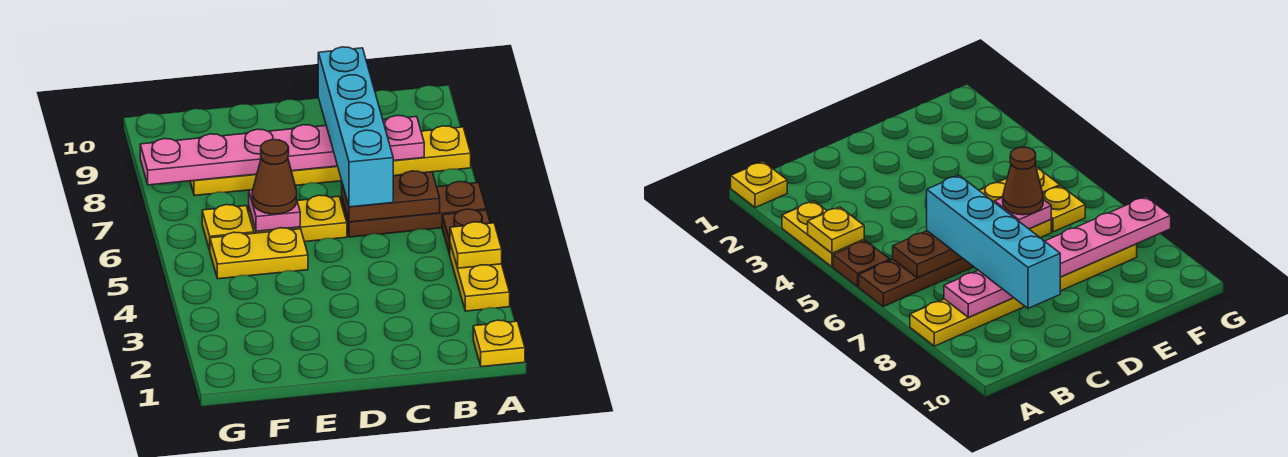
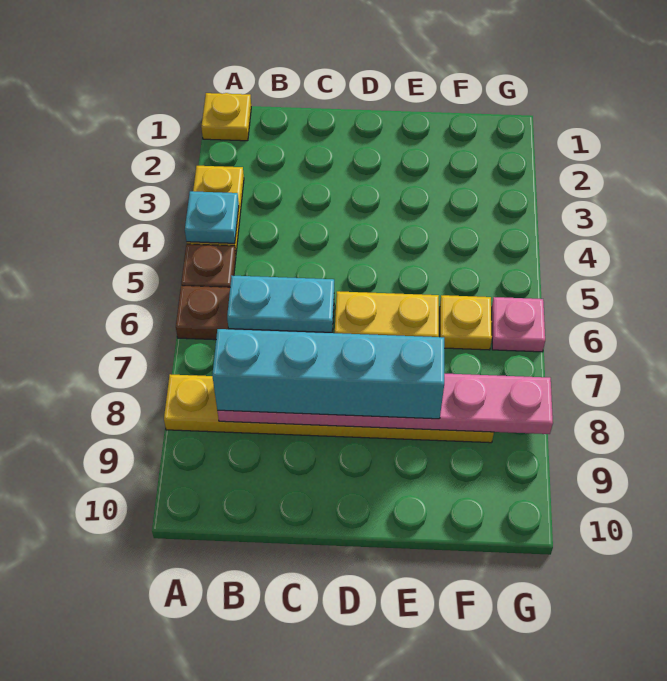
yellow 1x1 plate [450,222,502,268] -> cyan 1x1 plate [185,191,239,243]
brown 1x2 plate [342,171,440,222] -> cyan 1x2 plate [227,275,334,332]
cyan 1x4 brick [318,47,393,207] -> cyan 1x4 brick turned to [212,329,444,419]
yellow 1x2 plate [210,228,308,279] -> none
pink 1x1 plate [249,190,300,231] -> pink 1x1 plate moved to [492,297,545,352]
brown 1x1 cone [252,140,297,214] -> none

